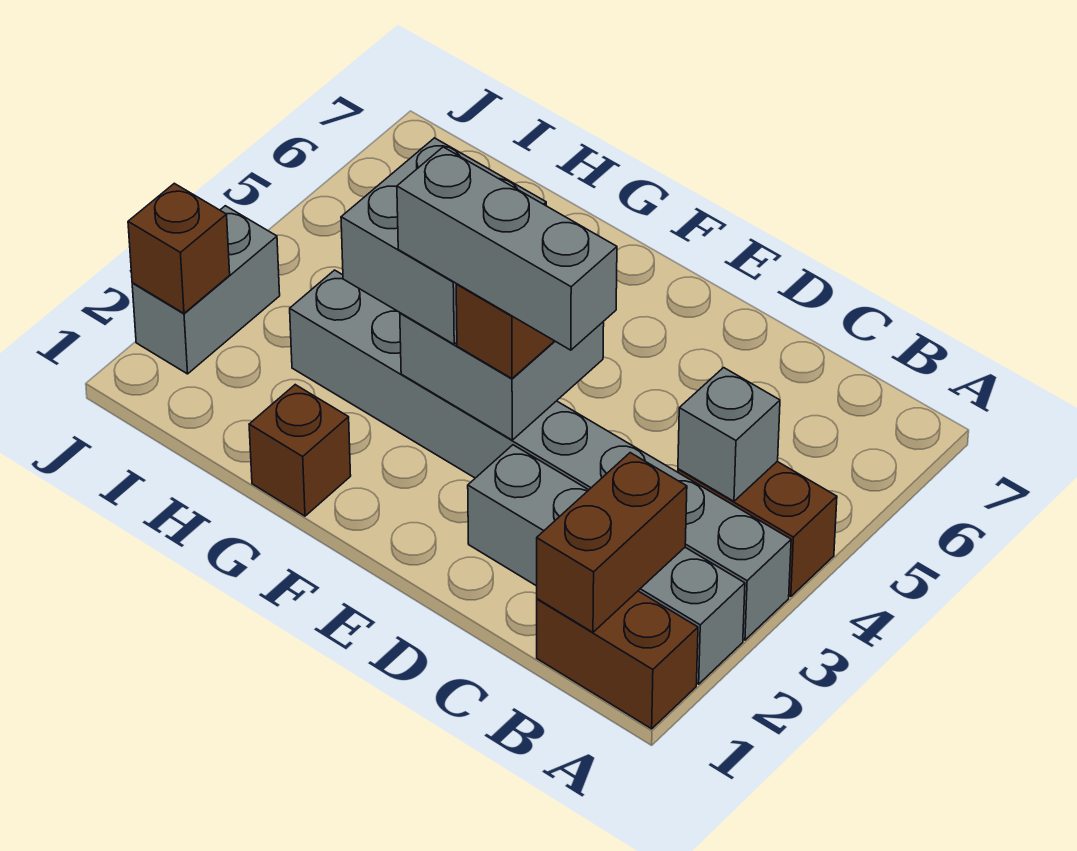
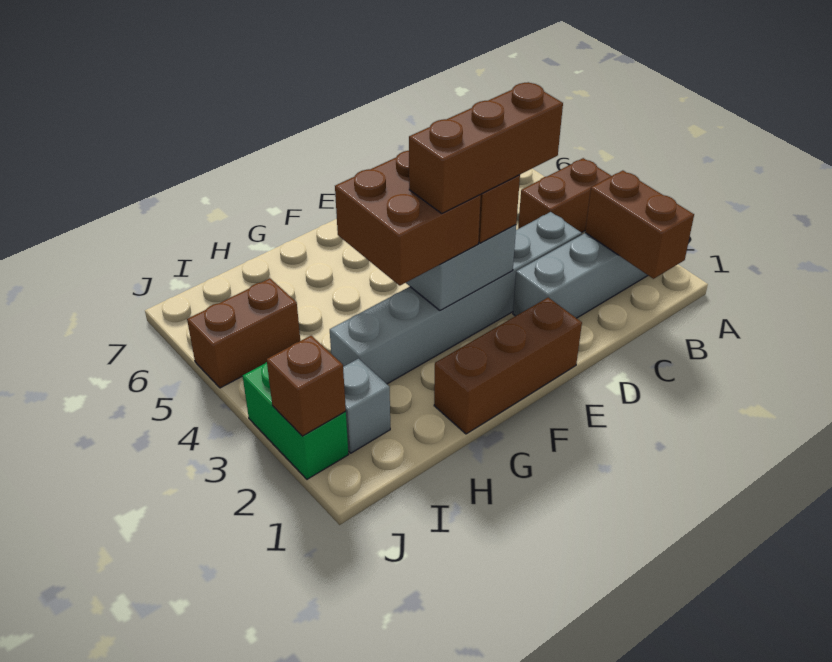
brown 1x2 brick [537,591,698,729] -> brown 1x2 brick moved to [187,278,300,388]
grey 1x8 brick [290,270,791,640] -> grey 1x6 brick [330,212,582,384]
grey 1x1 brick [678,368,780,501] -> grey 1x1 brick moved to [343,359,390,453]
grey 1x3 brick [397,147,617,350] -> brown 1x3 brick [409,82,563,213]
grey 2x2 brick [341,138,546,344] -> brown 2x2 brick [335,151,481,285]
brown 1x1 brick [249,385,351,516] -> brown 1x3 brick [434,298,582,434]
grey 1x2 brick [132,206,280,374] -> green 1x2 brick [243,362,349,479]

